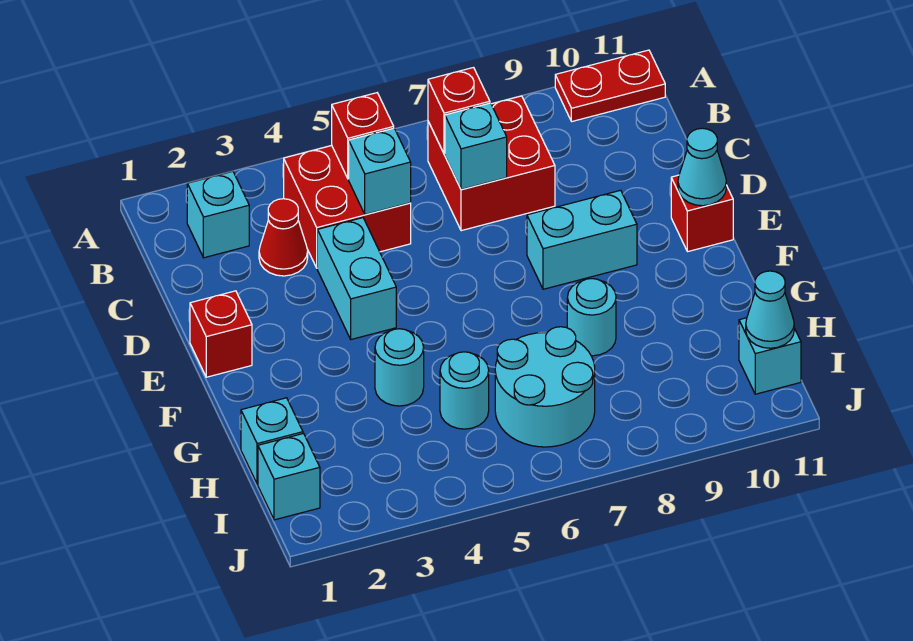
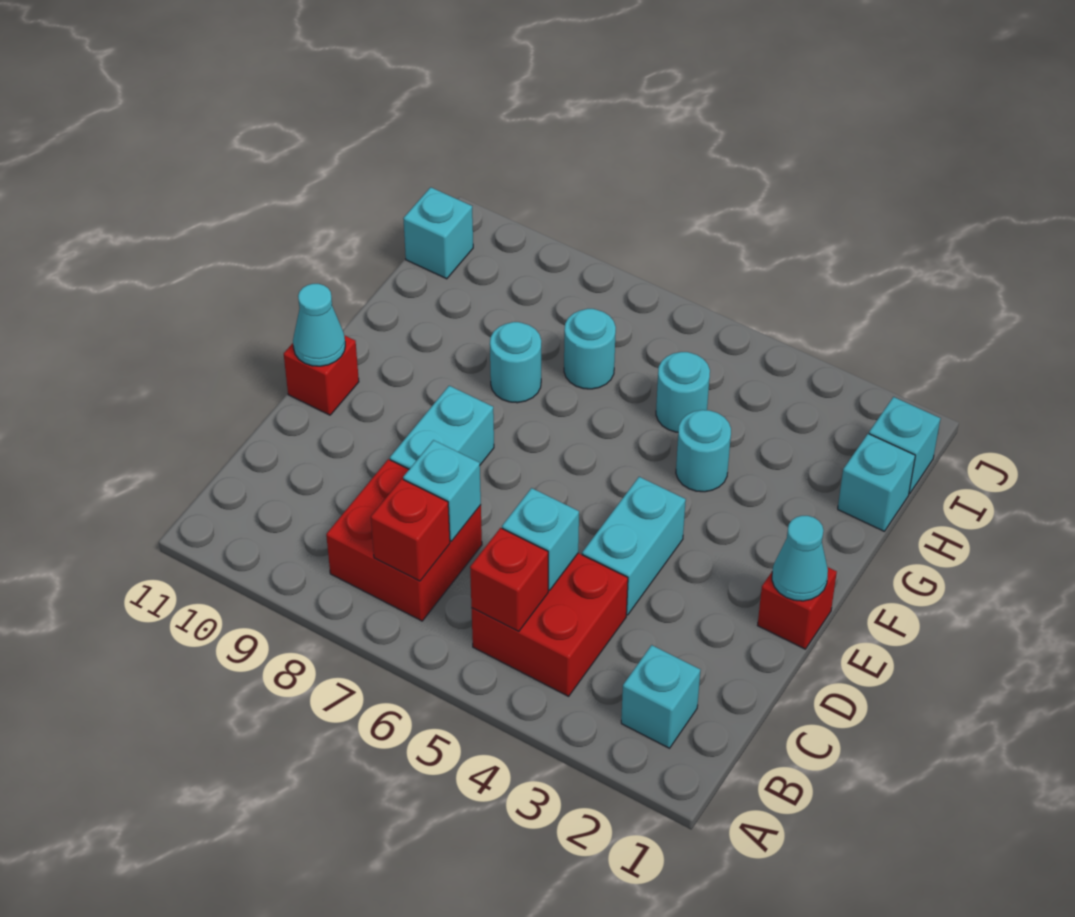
red 1x2 plate [555,50,665,121] -> none
red 1x1 cone [259,199,308,276] -> none
cyan 1x2 brick [527,190,637,289] -> cyan 1x2 brick turned to [390,386,494,469]
cyan 2x2 round brick [495,327,595,447] -> cyan 1x1 round brick [564,309,616,389]
cyan 1x1 cone [746,271,794,348] -> cyan 1x1 cone moved to [772,516,828,601]

